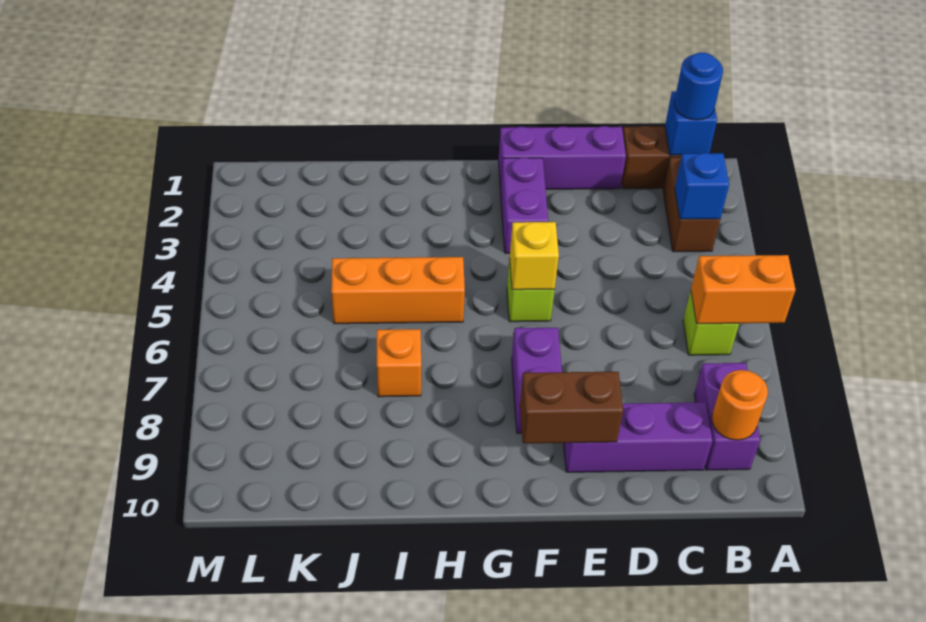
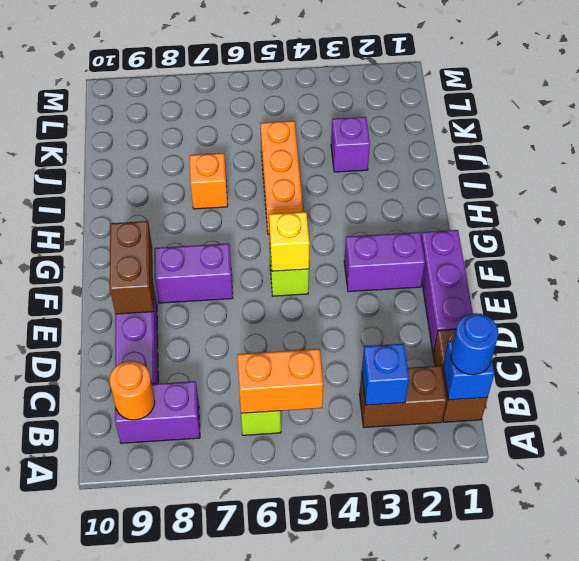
orange 1x2 brick [691,255,796,324] -> orange 1x2 brick turned to [237,349,323,413]
none -> purple 1x1 brick [331,117,370,172]

